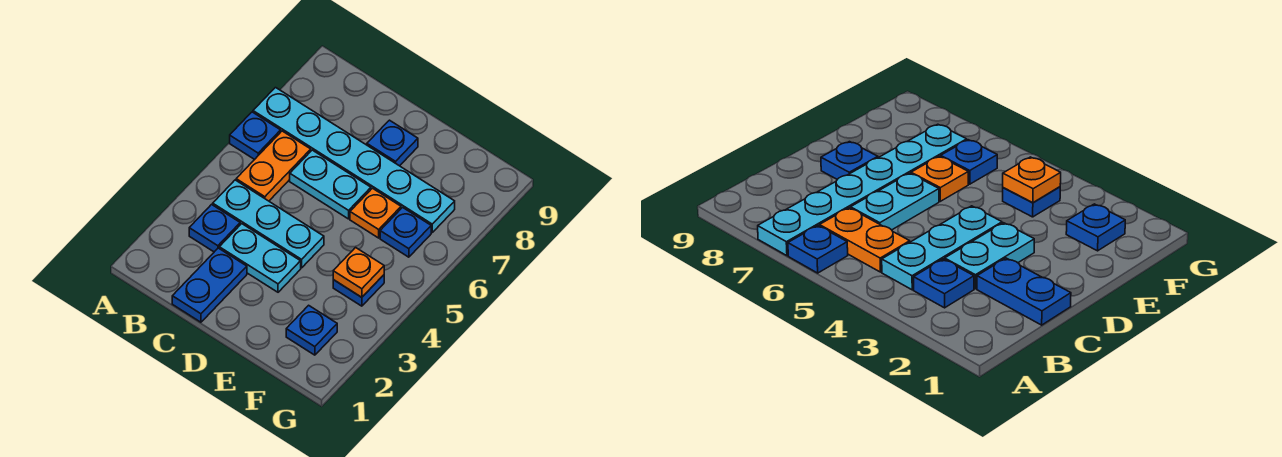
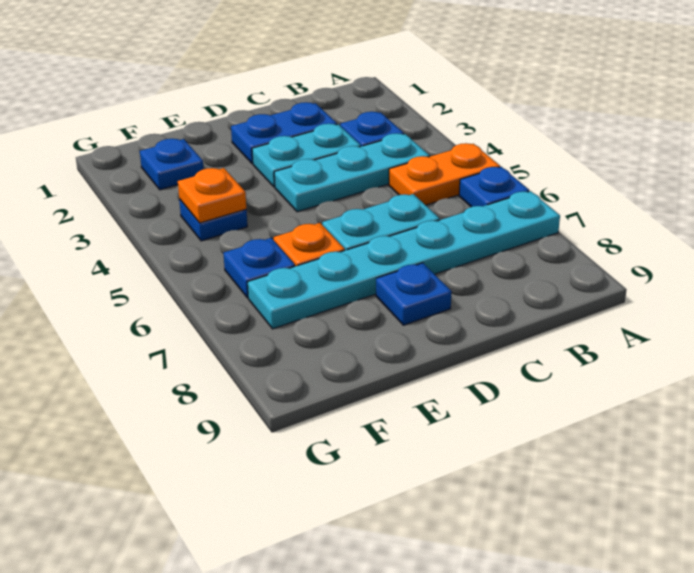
orange 1x2 plate [236,131,311,201] -> orange 1x2 plate turned to [389,143,500,205]
blue 1x2 plate [172,248,247,322] -> blue 1x2 plate turned to [231,102,337,164]

